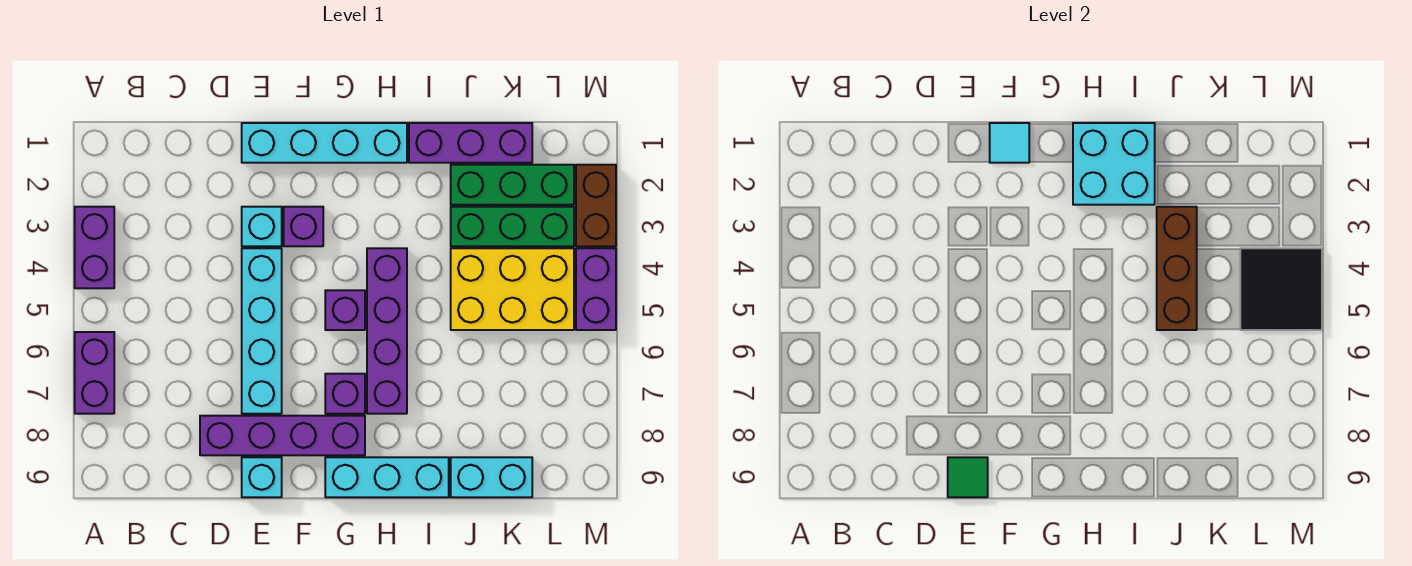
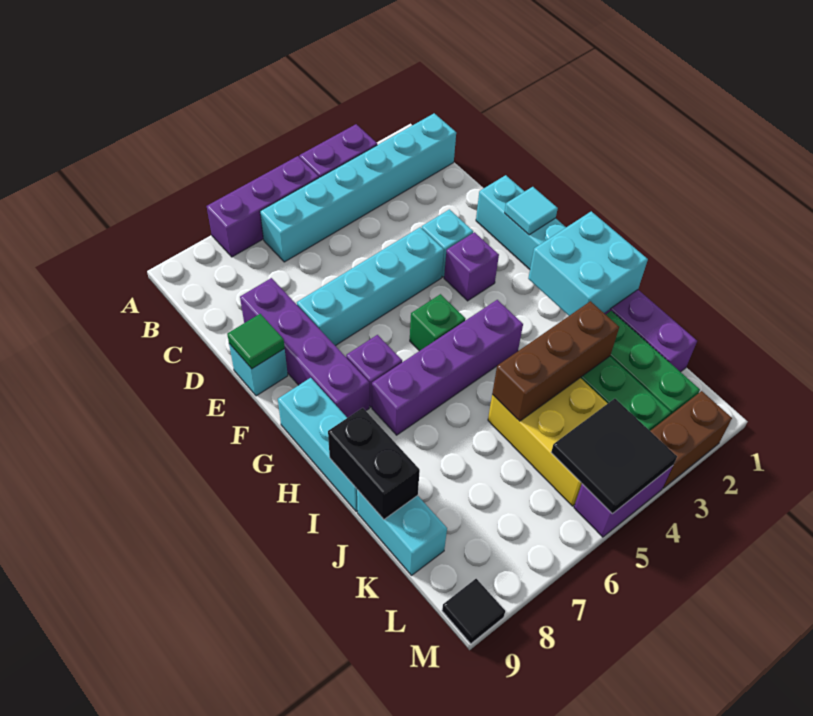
purple 1x2 brick [75,332,114,414] -> purple 1x3 brick [207,156,319,257]
none -> cyan 1x6 brick [260,113,456,262]
purple 1x1 brick [325,290,365,330] -> green 1x1 brick [410,294,465,351]
none -> black 1x2 brick [328,408,420,519]
none -> black 1x1 tile [442,579,505,644]

